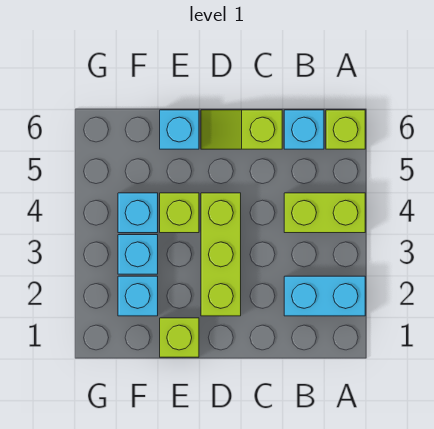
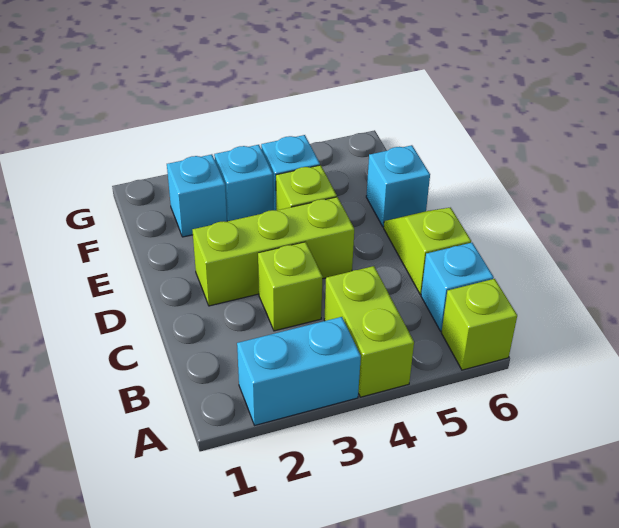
cyan 1x2 brick [284,276,365,316] -> cyan 1x2 brick turned to [237,317,361,425]
lime 1x1 brick [160,318,199,357] -> lime 1x1 brick moved to [258,242,323,331]

